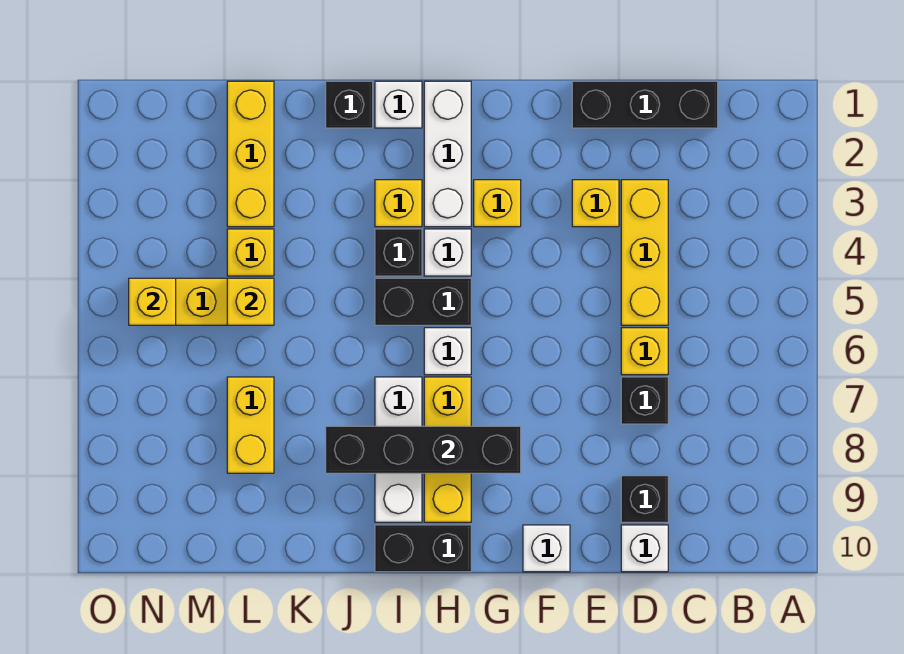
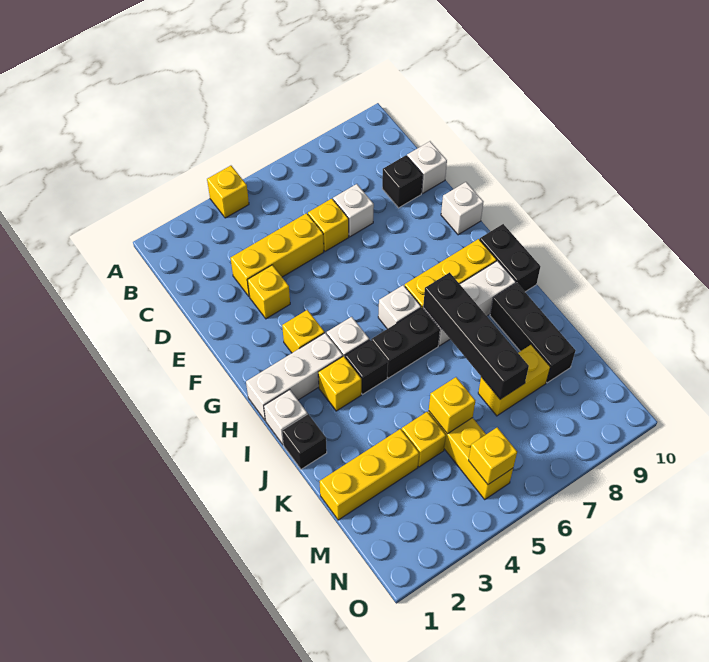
none -> yellow 1x1 brick [207,166,249,218]
black 1x3 brick [572,81,718,128] -> black 1x3 brick moved to [490,283,576,383]
black 1x1 brick [621,377,668,424] -> white 1x1 brick [333,184,374,237]
black 1x4 brick [326,426,521,473] -> black 1x4 brick moved to [423,272,529,399]
black 1x2 brick [375,278,471,325] -> black 1x2 brick turned to [371,308,440,378]

